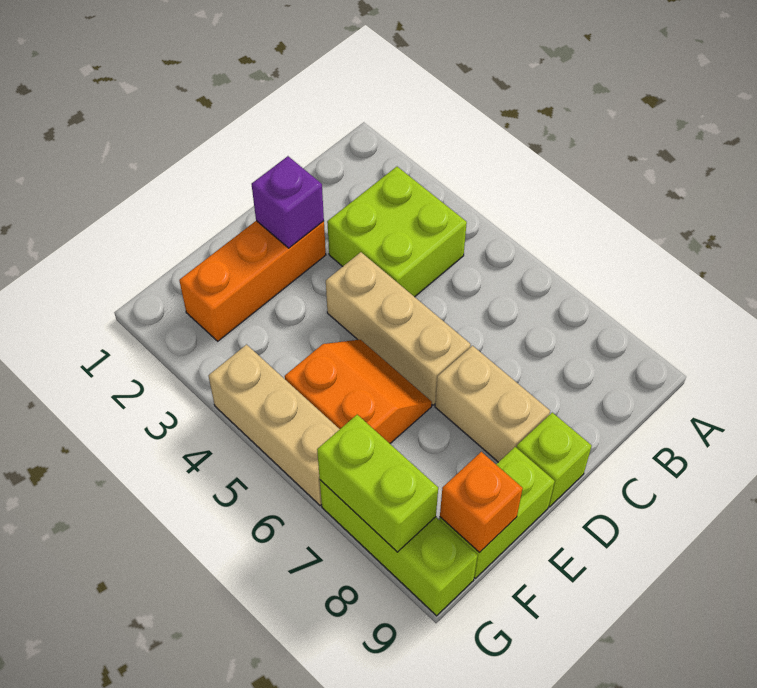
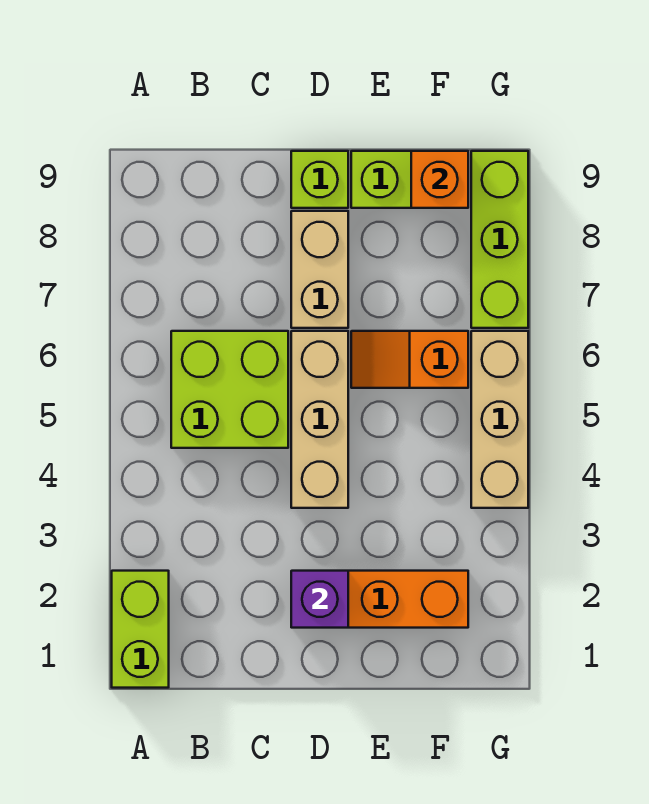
lime 2x2 brick [327,167,467,297] -> lime 2x2 brick moved to [171,331,288,448]
orange 2x2 slope [285,340,432,443] -> orange 1x2 slope [351,331,468,388]
lime 1x2 brick [317,415,438,552] -> lime 1x2 brick moved to [112,571,169,688]

